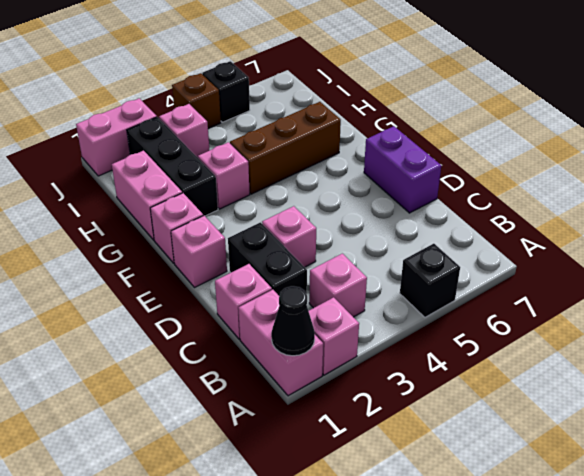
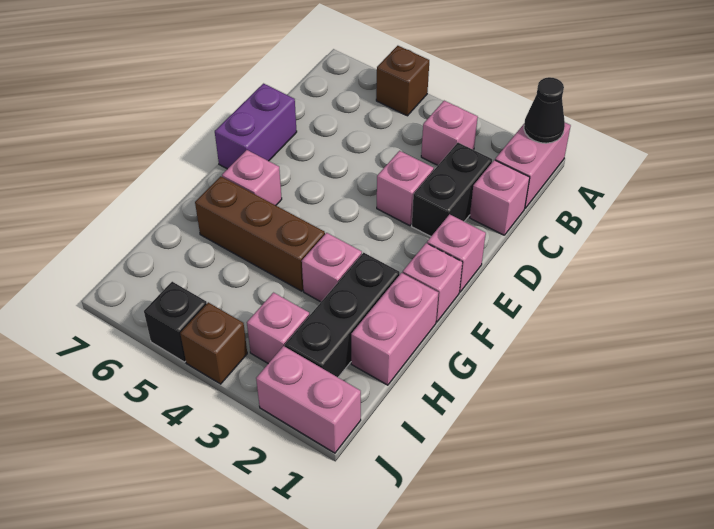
pink 1x1 brick [309,297,359,375] -> pink 1x1 brick moved to [222,150,282,205]
black 1x1 brick [400,244,460,317] -> brown 1x1 brick [376,46,429,116]

